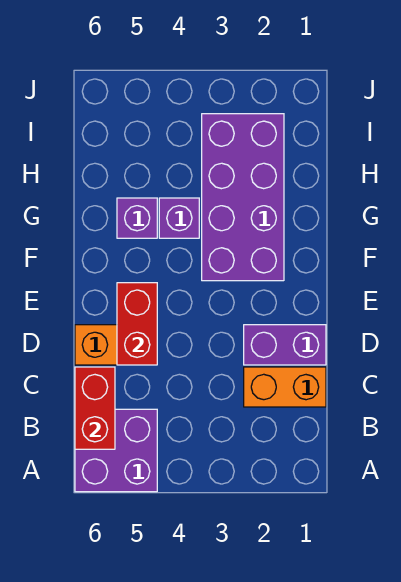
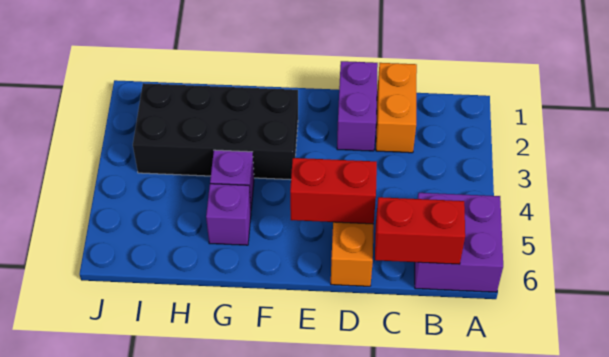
purple 2x4 brick [202,114,284,281] -> black 2x4 brick [133,83,298,180]

